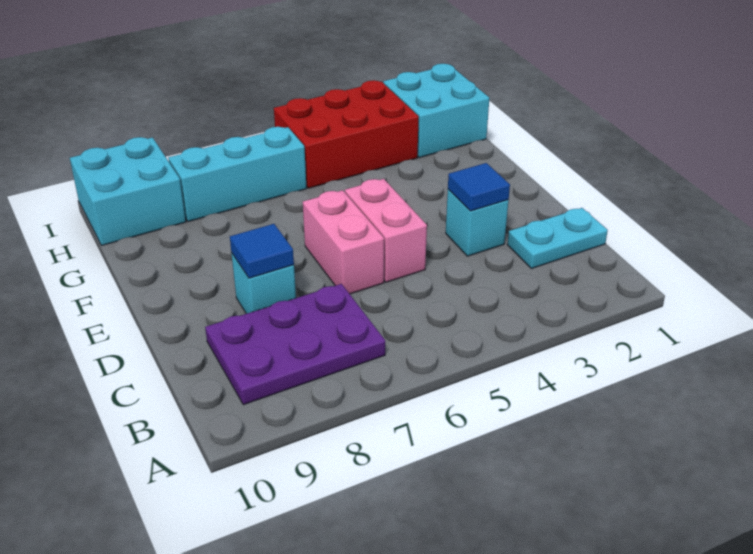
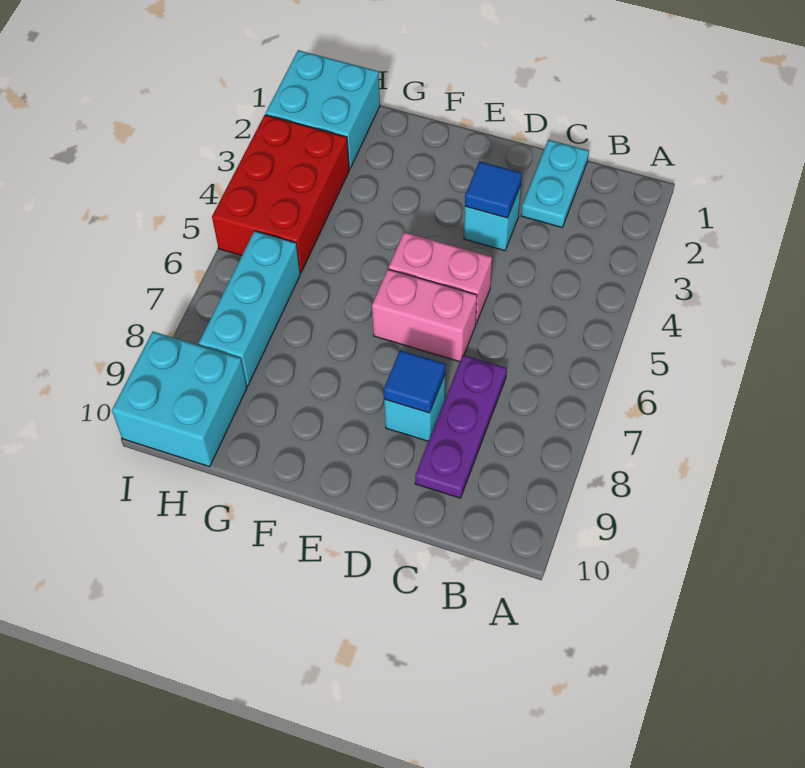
purple 2x3 plate [205,284,385,405] -> purple 1x3 plate [415,355,507,498]

